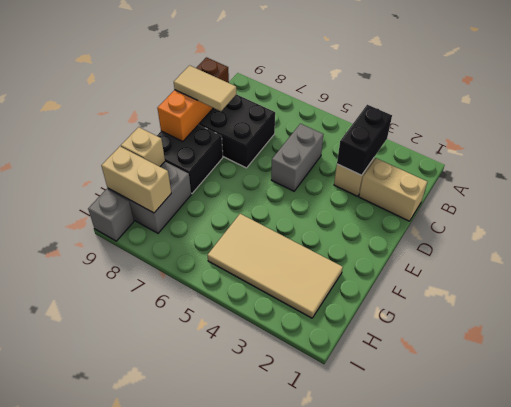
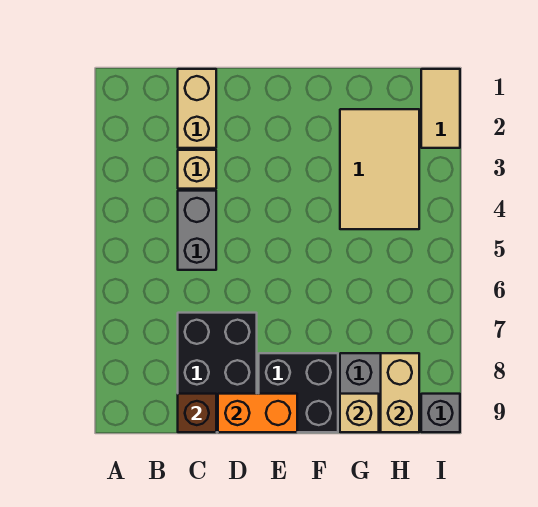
black 1x2 brick [337,105,392,175] -> none
grey 1x2 brick [271,124,324,191] -> grey 1x2 brick turned to [178,191,216,270]
tan 1x2 tile [174,65,236,111] -> tan 1x2 tile moved to [421,69,460,148]
tan 2x4 tile [207,214,343,318] -> tan 2x3 tile [340,109,419,229]

